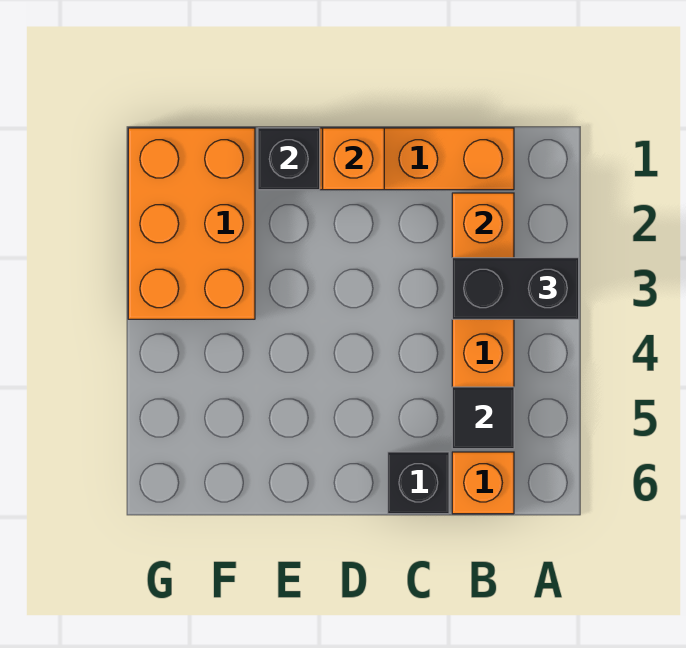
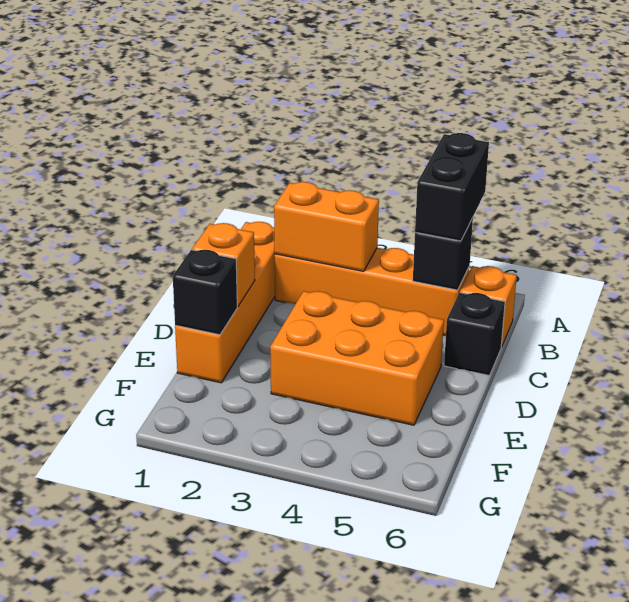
black 1x2 brick [452,258,579,319] -> black 1x2 brick moved to [415,133,489,241]
black 1x1 tile [452,387,514,449] -> black 1x1 brick [413,218,473,290]
orange 2x3 brick [128,128,255,319] -> orange 2x3 brick moved to [270,291,444,425]

